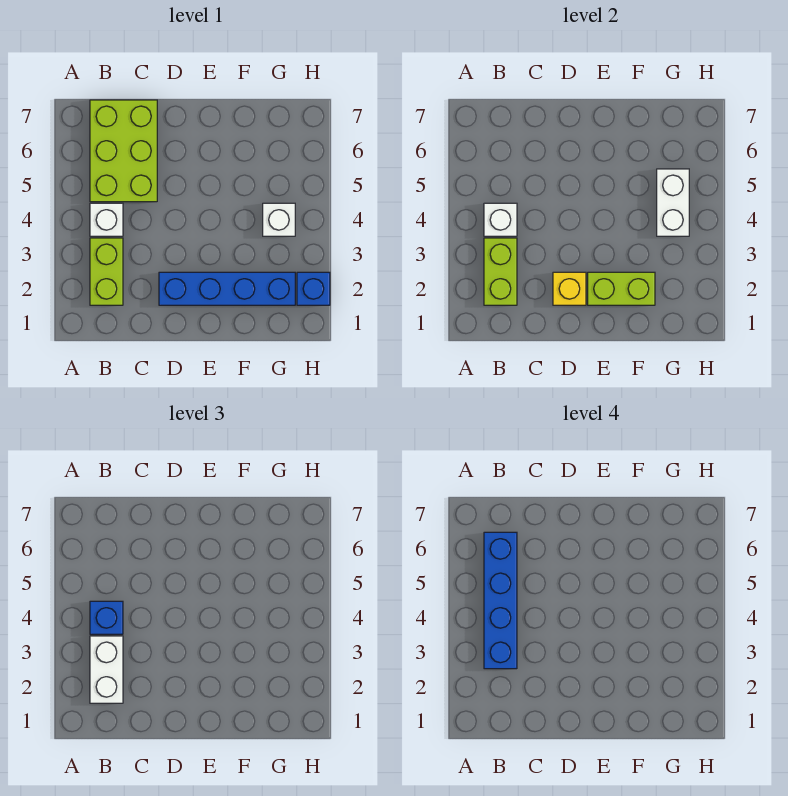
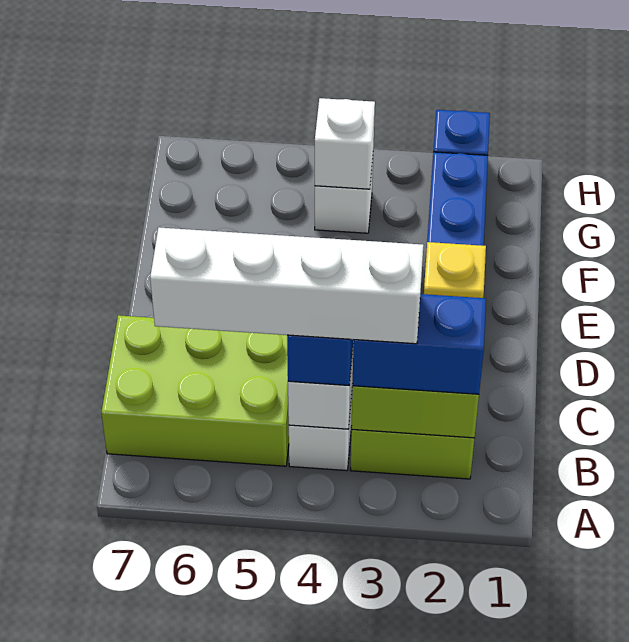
white 1x2 brick [90,636,123,703] -> blue 1x2 brick [353,294,486,394]
blue 1x4 brick [484,532,517,669] -> white 1x4 brick [150,227,423,344]
lime 1x2 brick [588,272,655,305] -> none
white 1x2 brick [657,169,689,236] -> white 1x1 brick [315,98,375,189]

